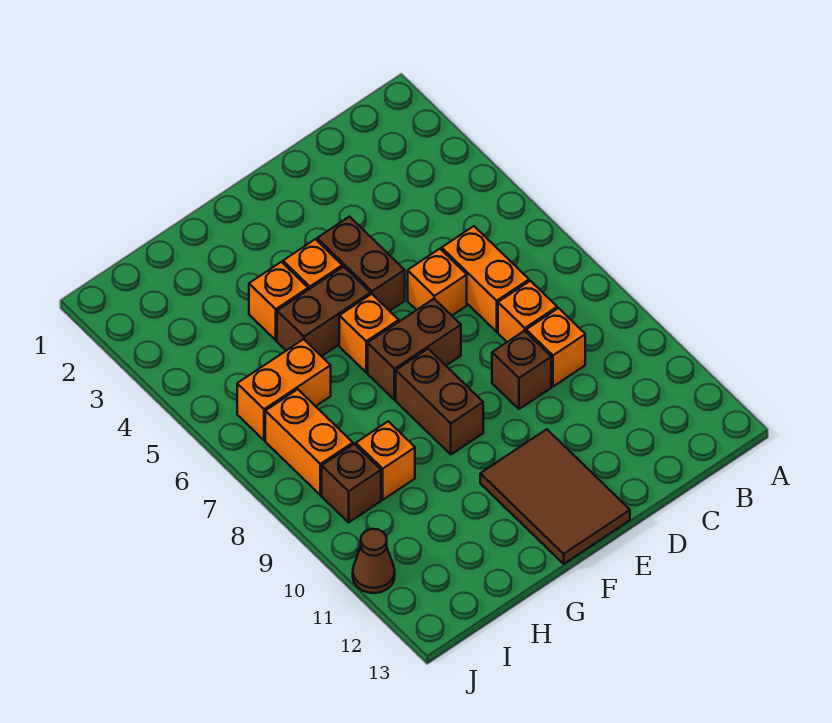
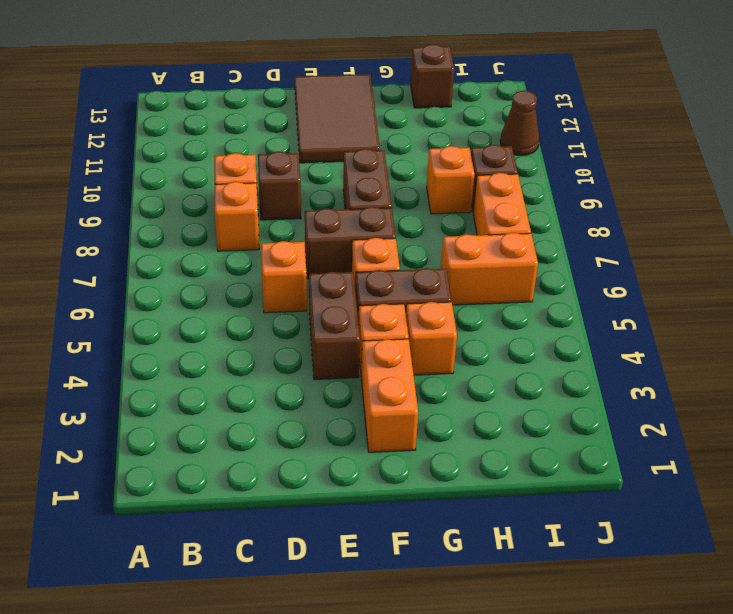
orange 1x2 brick [442,226,529,332] -> orange 1x2 brick moved to [361,339,418,452]
none -> brown 1x1 brick [411,44,454,108]

